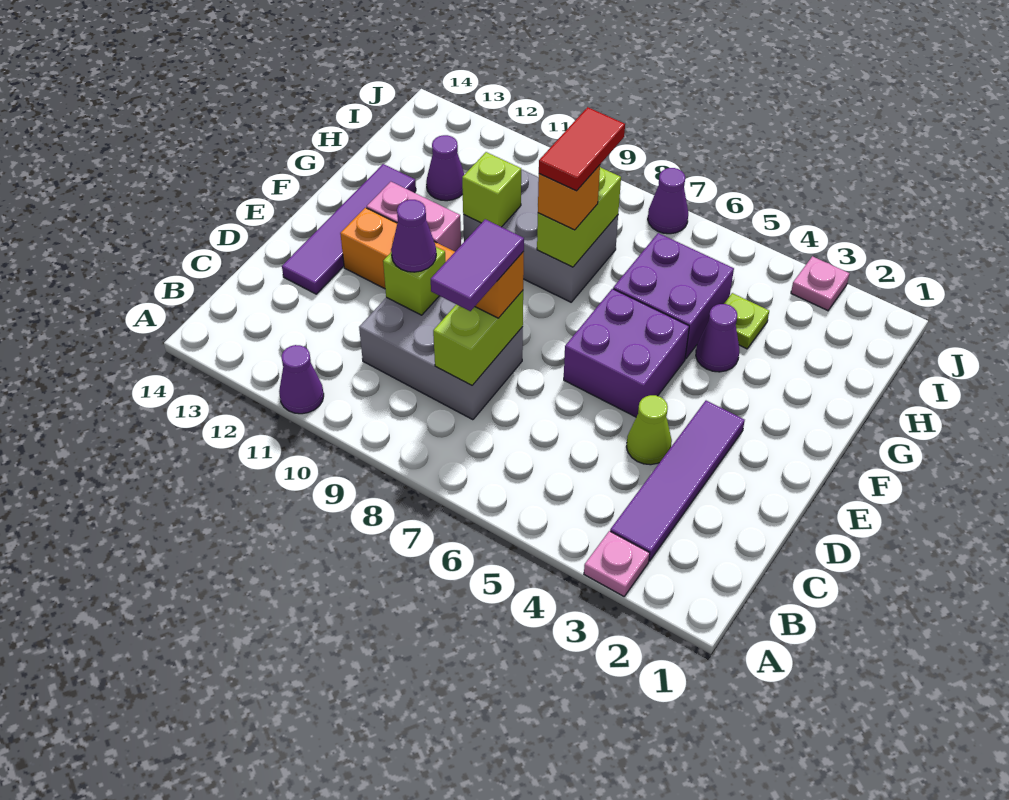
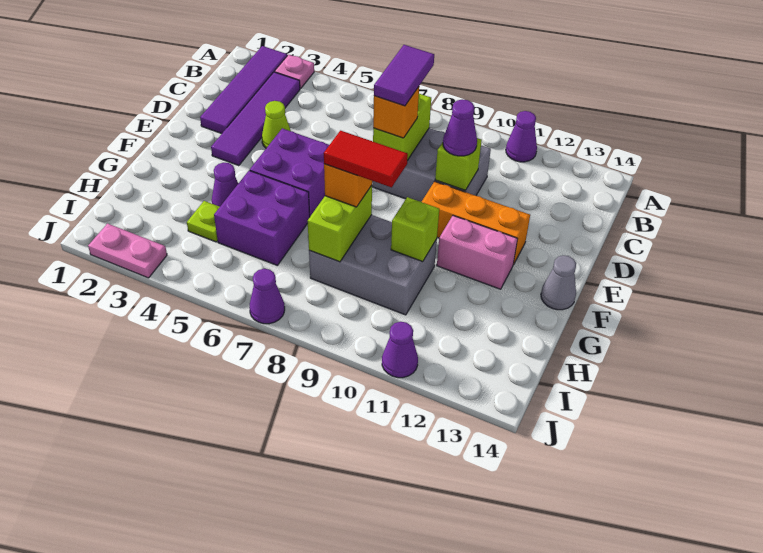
purple 1x4 tile [282,164,416,294] -> purple 1x4 tile moved to [200,46,287,134]
none -> grey 1x1 cone [541,255,576,310]
red 1x2 tile [539,107,625,191] -> red 1x2 tile turned to [324,131,408,187]
purple 1x1 cone [426,135,464,201] -> purple 1x1 cone moved to [382,322,418,378]
pink 1x1 plate [791,256,850,311] -> pink 1x2 plate [88,224,167,278]

